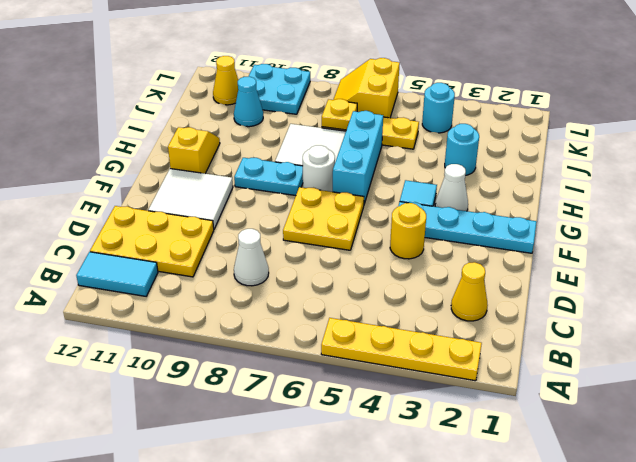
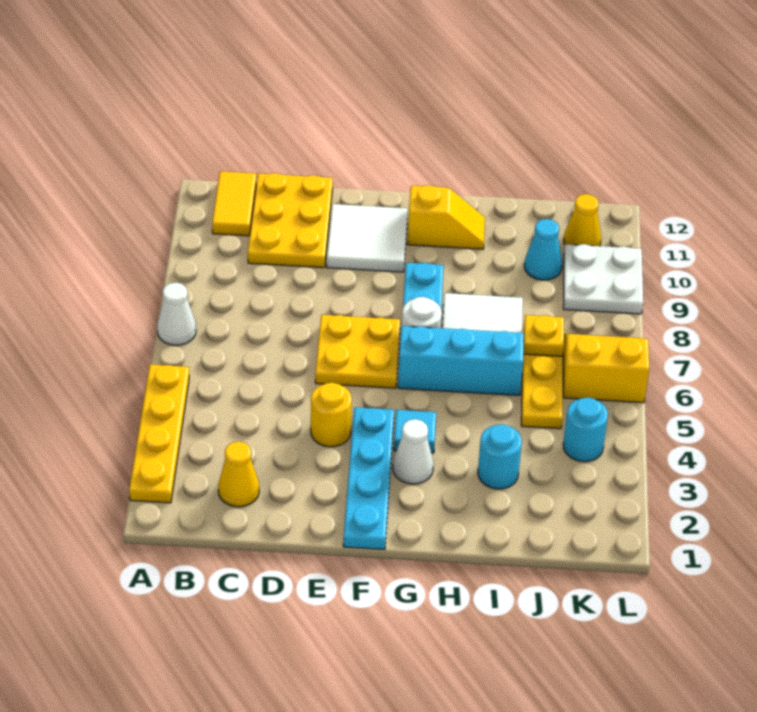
cyan 1x2 tile [76,252,158,296] -> yellow 1x2 tile [212,171,256,236]
white 1x1 cone [234,229,269,286] -> white 1x1 cone moved to [157,283,196,345]
cyan 2x2 plate [248,64,310,114] -> white 2x2 plate [563,244,643,314]

